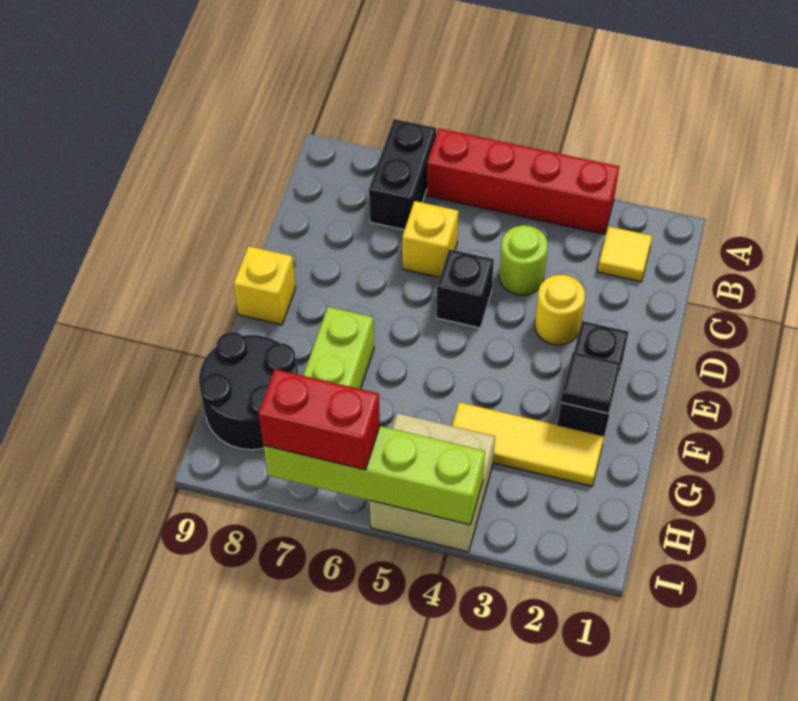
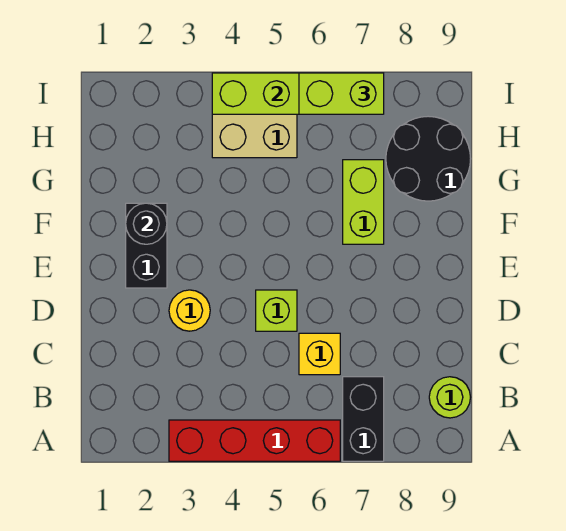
yellow 1x1 tile [598,226,652,282] -> none
lime 1x1 round brick [499,225,548,295] -> lime 1x1 round brick moved to [429,377,471,418]
black 1x1 brick [436,249,494,328] -> lime 1x1 brick [256,290,297,331]
yellow 1x1 brick [234,246,296,325] -> none
black 1x1 tile [561,352,621,414] -> black 1x1 round brick [126,203,167,244]
yellow 1x3 tile [452,402,604,486] -> none
red 1x2 brick [259,369,380,470] -> lime 1x2 brick [299,73,384,114]

